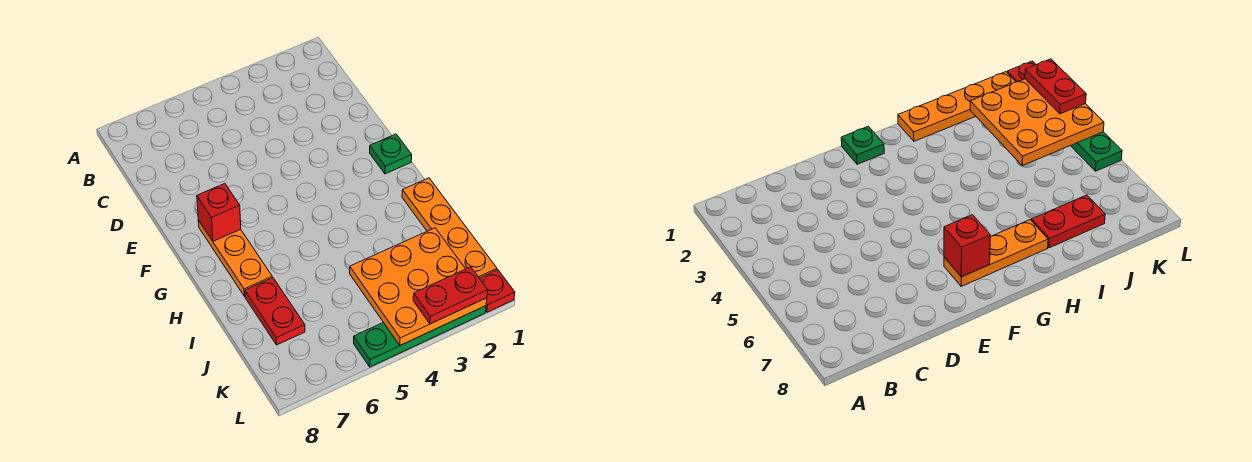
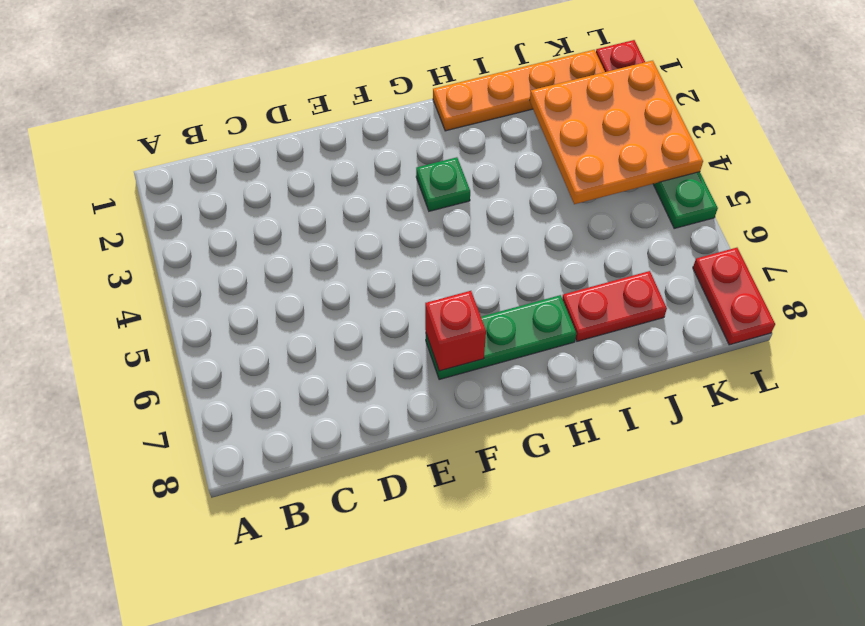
green 1x1 plate [370,134,412,174] -> green 1x1 plate moved to [416,157,470,211]
orange 1x3 plate [198,220,272,296] -> green 1x3 plate [426,295,576,380]
red 1x2 plate [413,267,488,324] -> red 1x2 plate moved to [693,248,775,345]

